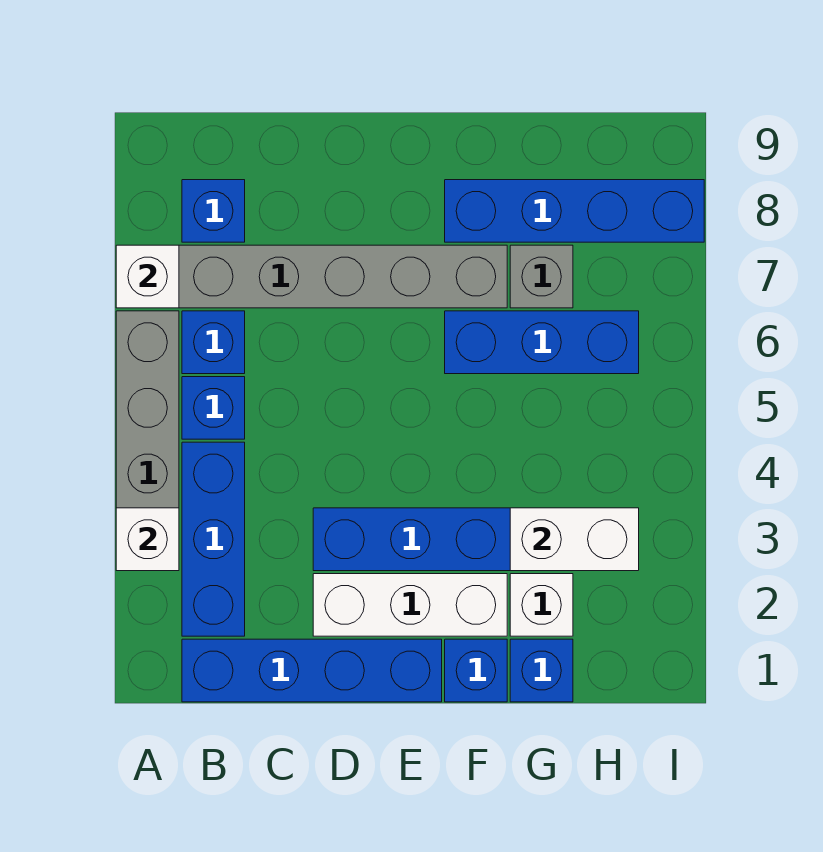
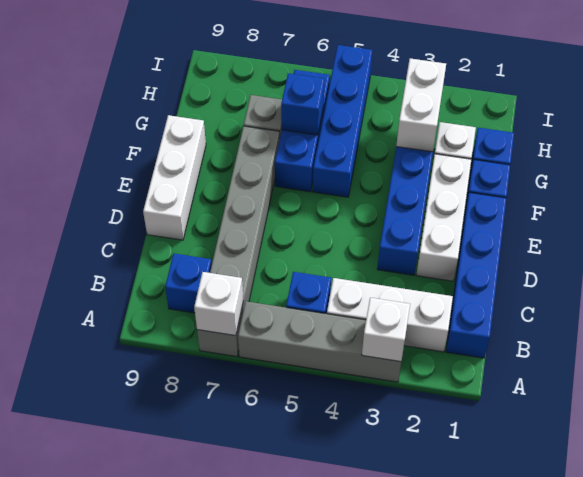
blue 1x3 brick [182,442,245,636] -> white 1x3 brick [327,278,453,352]
blue 1x1 brick [182,311,245,374] -> blue 1x1 brick moved to [281,73,325,135]
none -> white 1x3 brick [143,115,206,240]
blue 1x4 brick [445,180,704,242] -> blue 1x4 brick moved to [313,45,373,197]

